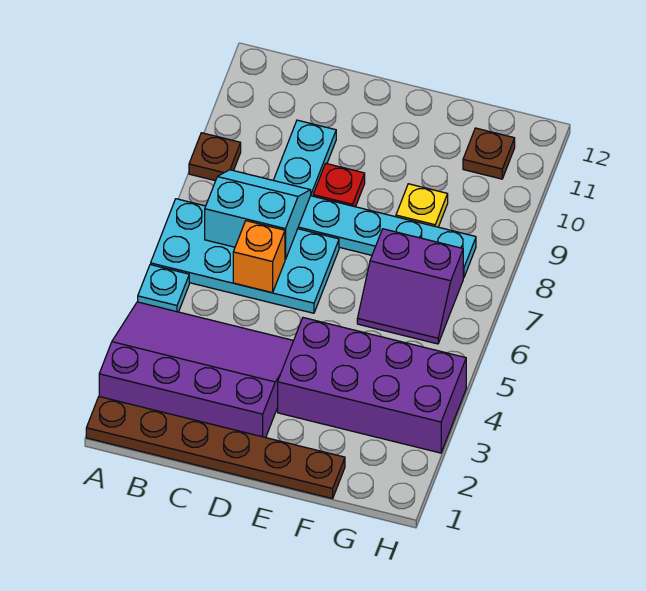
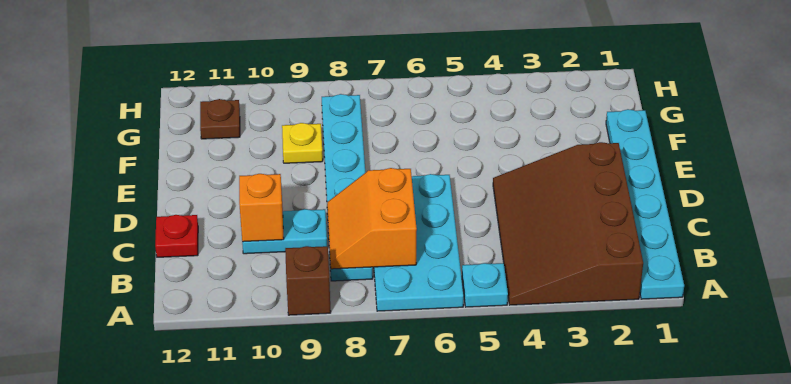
brown 1x6 plate [86,397,345,499] -> cyan 1x6 plate [606,109,684,299]
purple 3x4 slope [99,302,294,438] -> brown 3x4 slope [493,142,643,305]
brown 1x1 plate [189,133,241,181] -> brown 1x1 brick [285,246,331,315]
cyan 2x2 slope [205,170,311,259] -> orange 2x2 slope [327,168,417,269]
orange 1x1 brick [233,221,285,293] -> orange 1x1 brick moved to [239,174,284,242]
red 1x1 plate [313,164,365,207] -> red 1x1 plate moved to [155,215,198,257]
purple 2x4 brick [278,318,466,453] -> none
purple 2x2 slope [357,229,463,344] -> none

